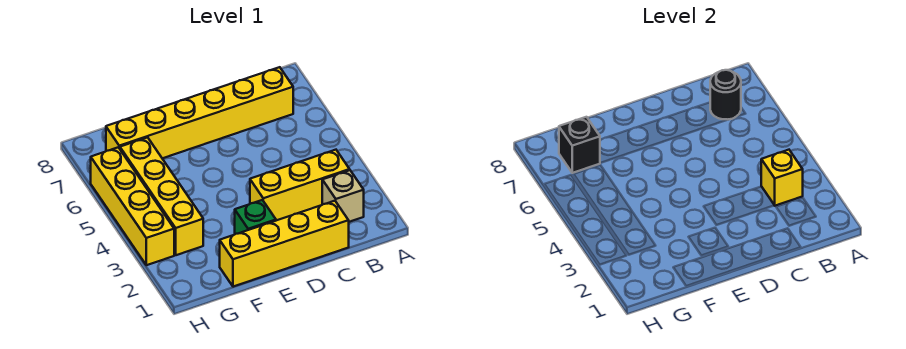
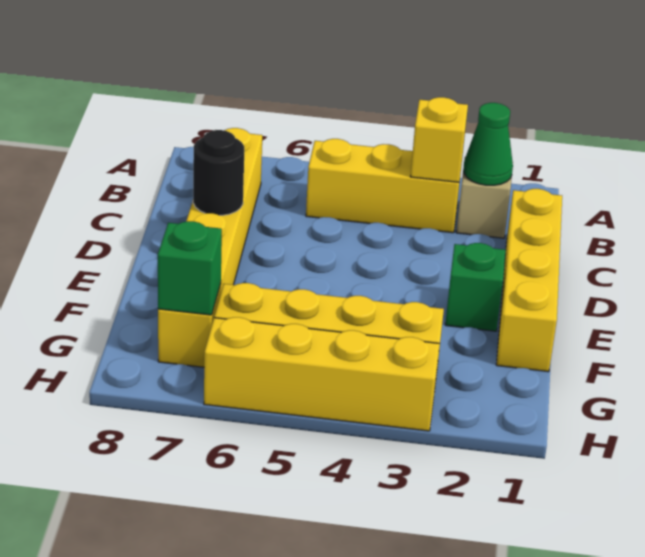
none -> green 1x1 cone [463,103,513,185]
yellow 1x3 brick [250,150,350,221] -> yellow 1x3 brick turned to [306,139,461,233]
black 1x1 round brick [710,70,741,120] -> black 1x1 round brick moved to [193,130,244,215]
black 1x1 brick [559,117,600,173] -> green 1x1 brick [158,221,222,315]

